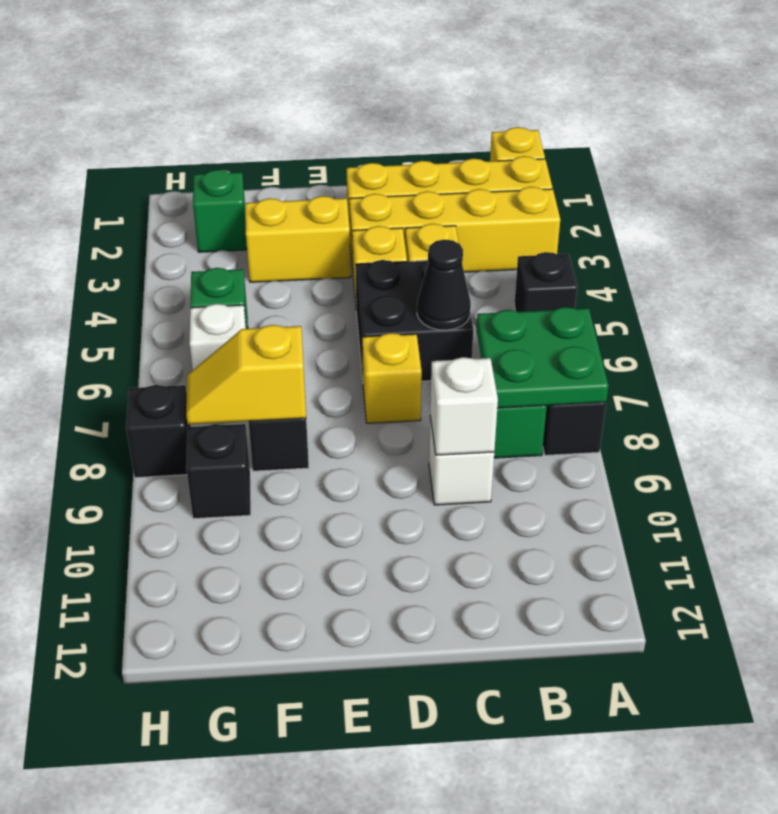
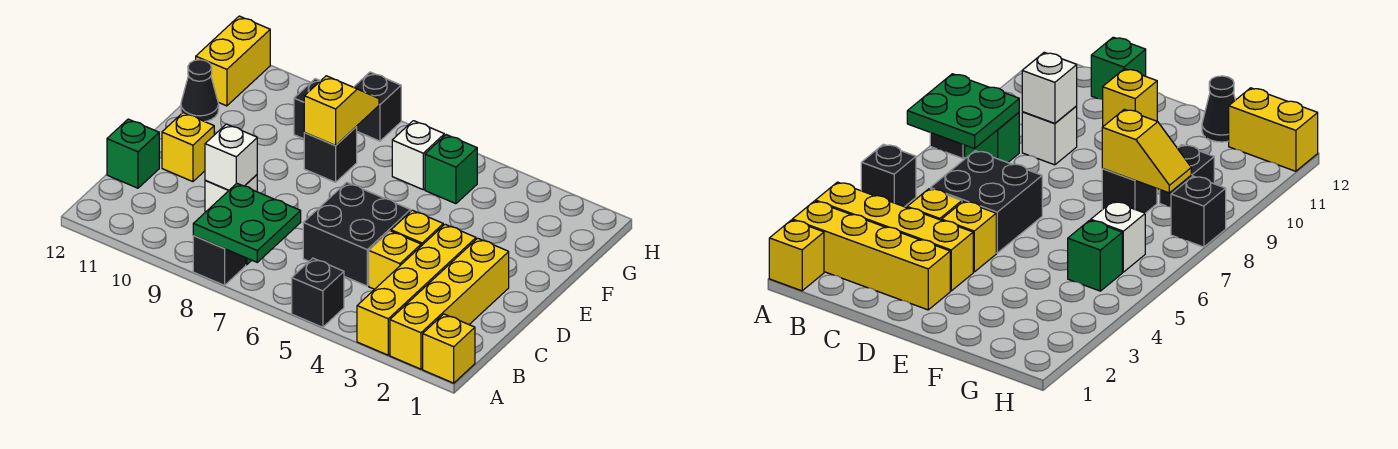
black 1x1 cone [417,240,471,330] -> black 1x1 cone moved to [181,60,219,122]
yellow 1x1 brick [362,333,422,423] -> yellow 1x1 brick moved to [162,113,214,182]
yellow 1x2 brick [245,196,351,282] -> yellow 1x2 brick moved to [196,16,270,106]
green 1x1 brick [193,170,247,252] -> green 1x1 brick moved to [107,119,159,188]

